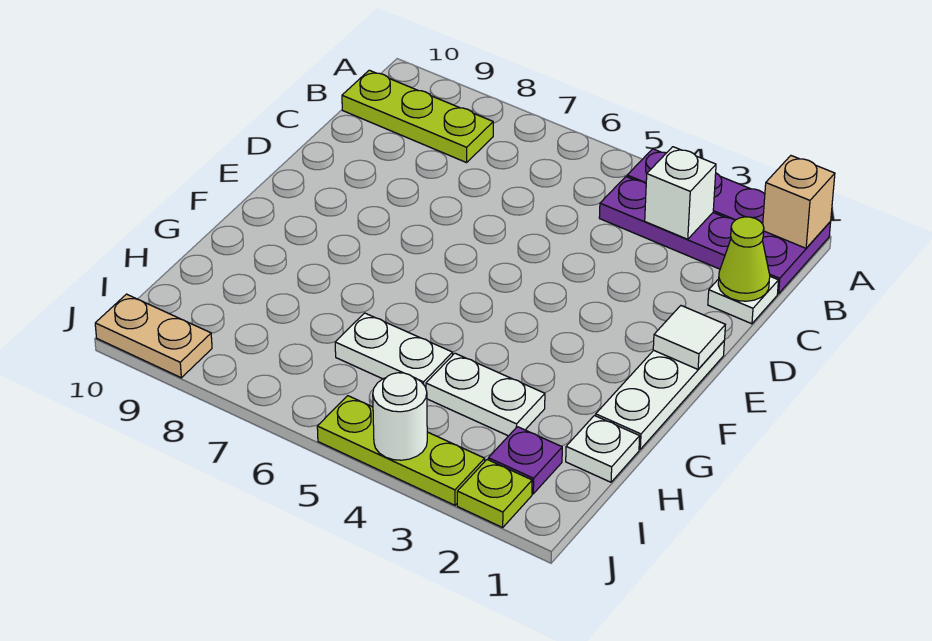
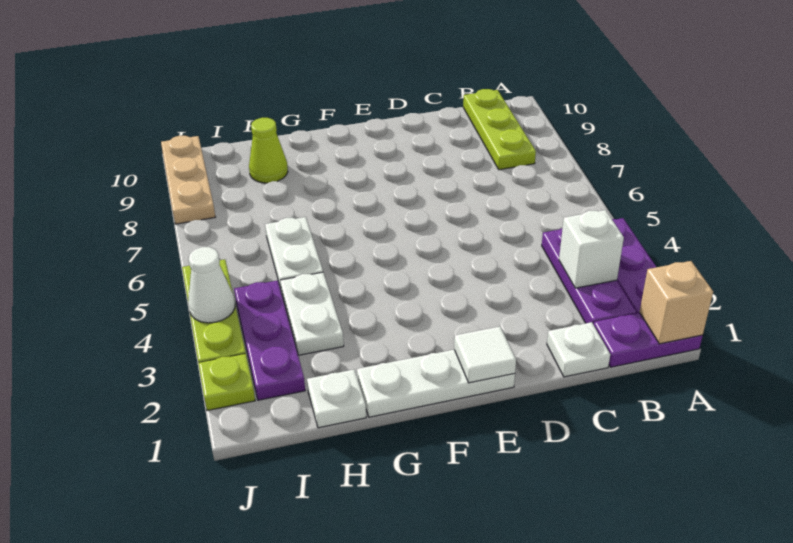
lime 1x1 cone [718,217,770,301] -> lime 1x1 cone moved to [249,118,288,183]
purple 1x1 plate [488,427,562,494] -> purple 1x3 plate [234,280,305,400]
white 1x1 round brick [373,373,427,460] -> white 1x1 cone [188,247,235,323]
tan 1x2 plate [95,294,212,378] -> tan 1x3 plate [161,136,215,224]

